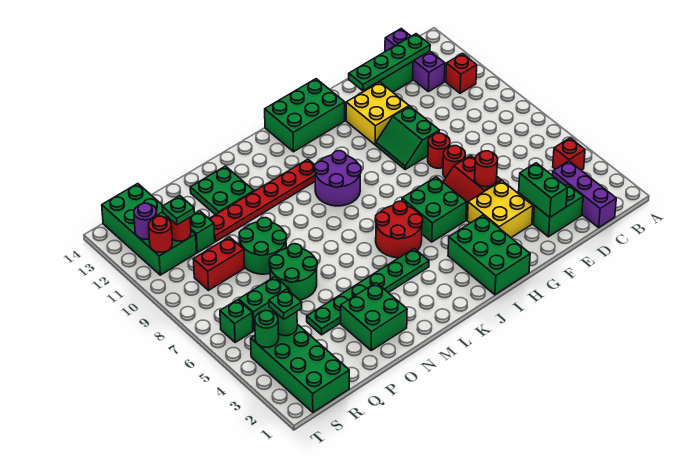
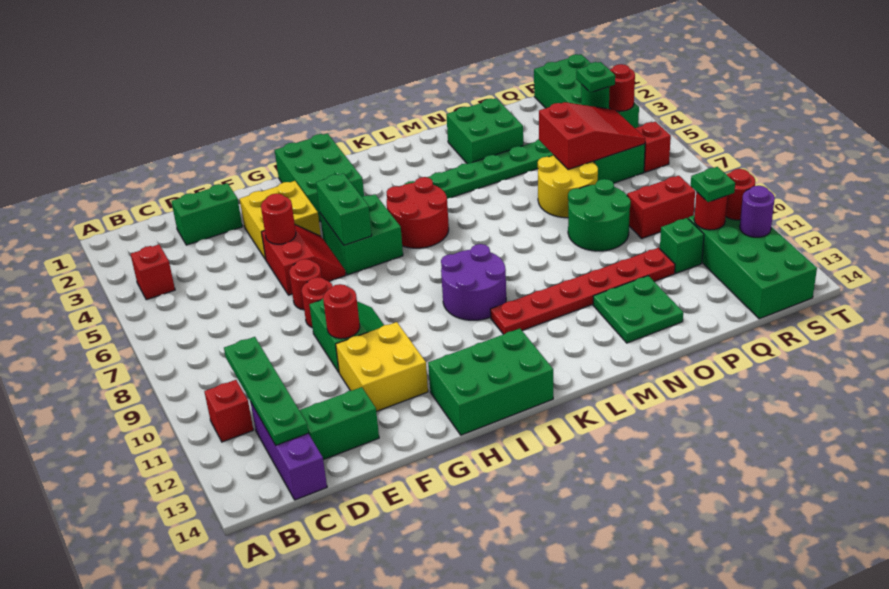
purple 1x3 brick [553,161,616,228] -> none
green 1x4 plate [349,34,430,91] -> green 1x4 plate turned to [224,337,308,445]
green 1x2 brick [519,163,567,217] -> green 1x2 brick moved to [316,173,372,245]
none -> red 1x1 round brick [323,284,360,339]
green 2x2 round brick [269,244,317,300] -> yellow 2x2 round brick [538,155,598,218]
none -> red 2x3 slope [539,102,645,170]
green 1x1 round brick [255,311,279,347] -> red 1x1 round brick [609,64,635,111]
green 1x1 brick [220,300,253,343] -> red 1x1 brick [635,122,671,172]

